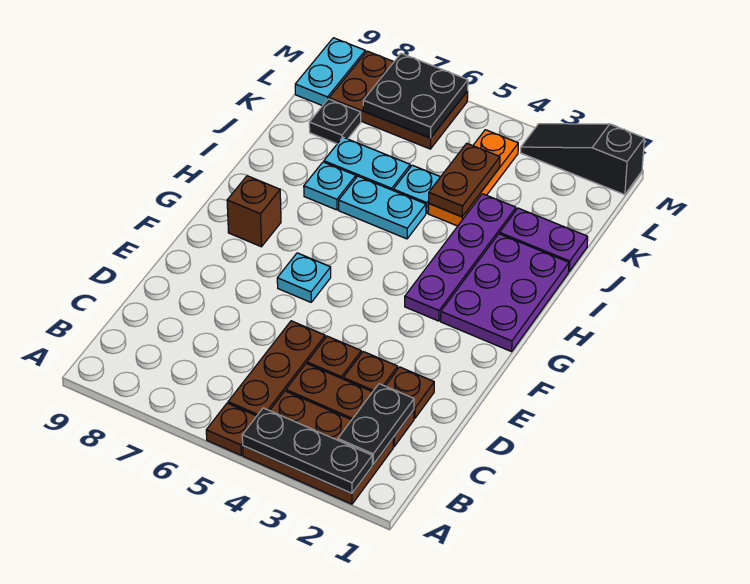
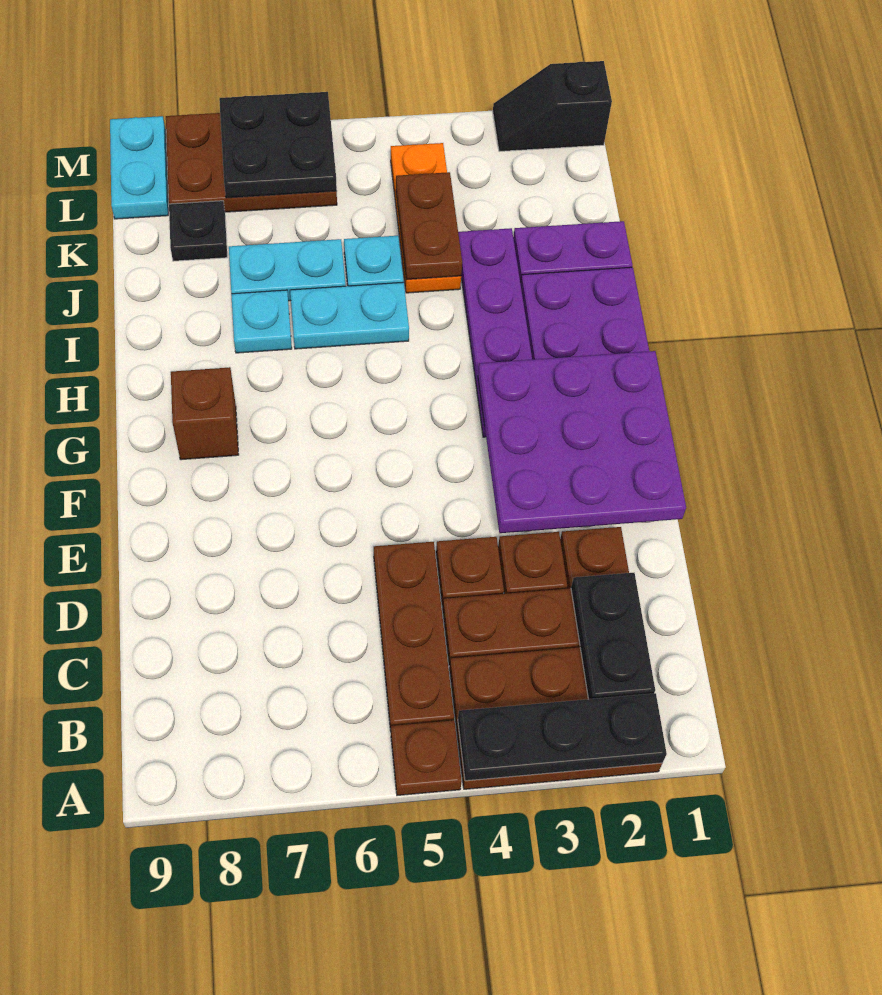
none -> purple 3x3 plate [478,351,686,533]
cyan 1x1 plate [277,253,331,302] -> none
black 1x3 slope [521,124,644,195] -> black 1x2 slope [493,61,612,152]

